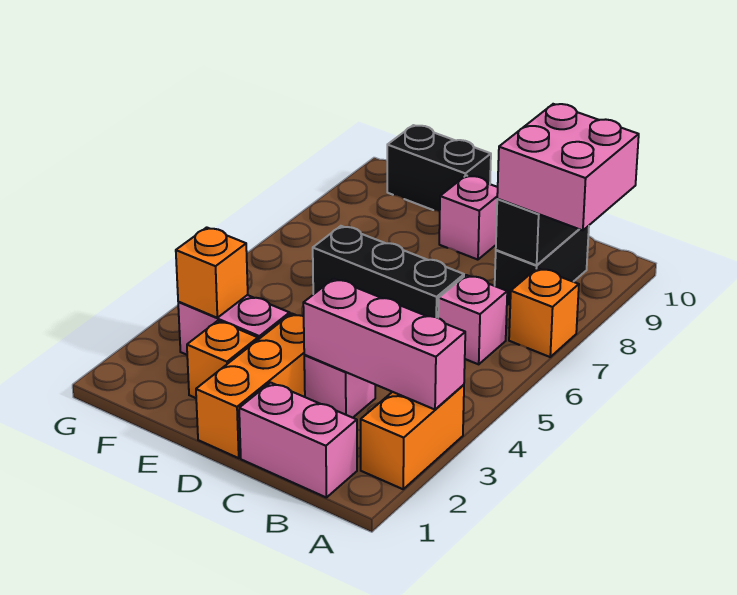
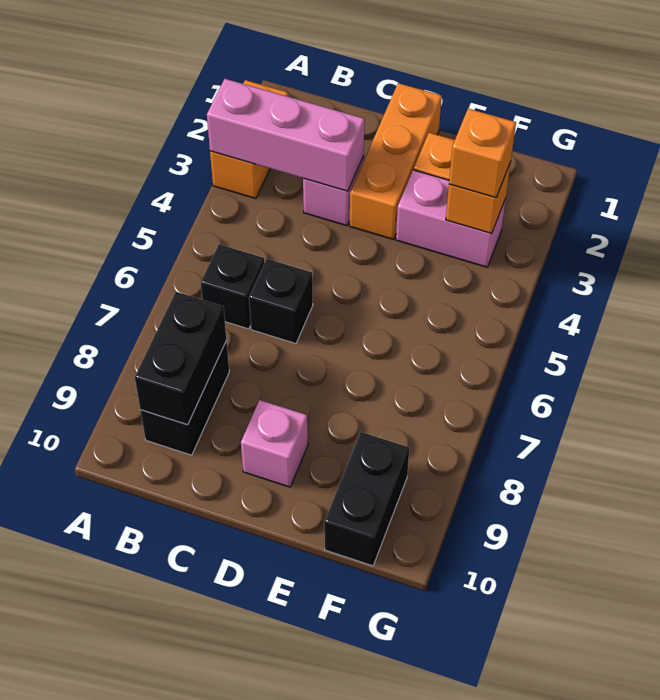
orange 1x1 brick [509,268,579,357] -> orange 1x1 brick moved to [449,109,516,198]
pink 2x2 brick [497,104,639,230] -> none
pink 1x2 brick [239,383,357,497] -> none
pink 1x1 brick [438,275,507,364] -> black 1x1 brick [201,244,264,329]
black 1x3 brick [313,226,464,318] -> black 1x1 brick [249,259,313,344]
black 1x2 brick [387,125,491,212] -> black 1x2 brick turned to [324,432,409,566]

